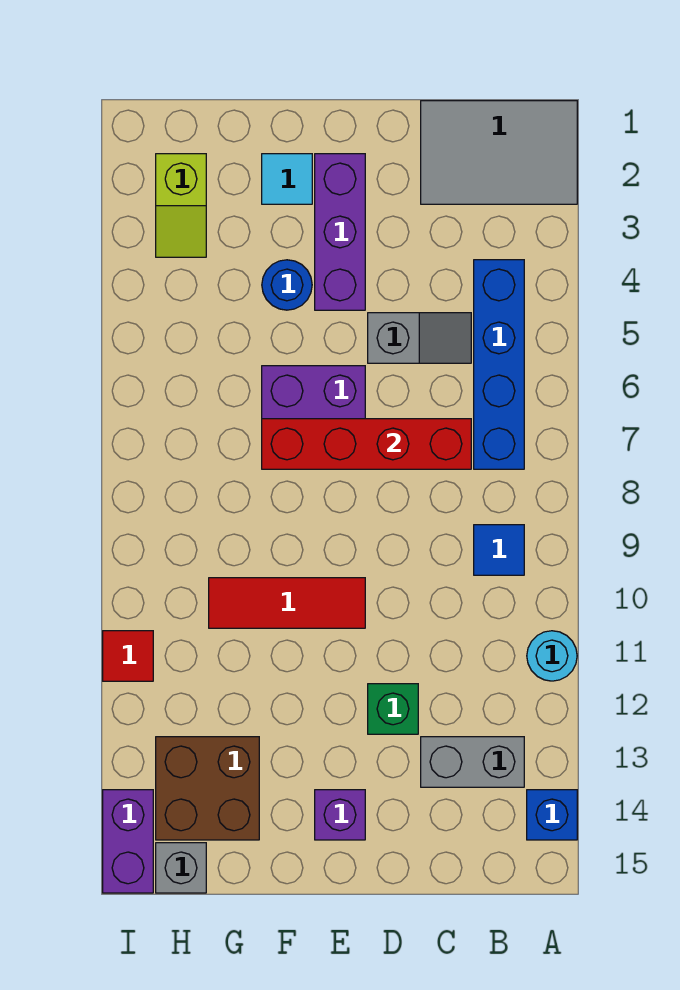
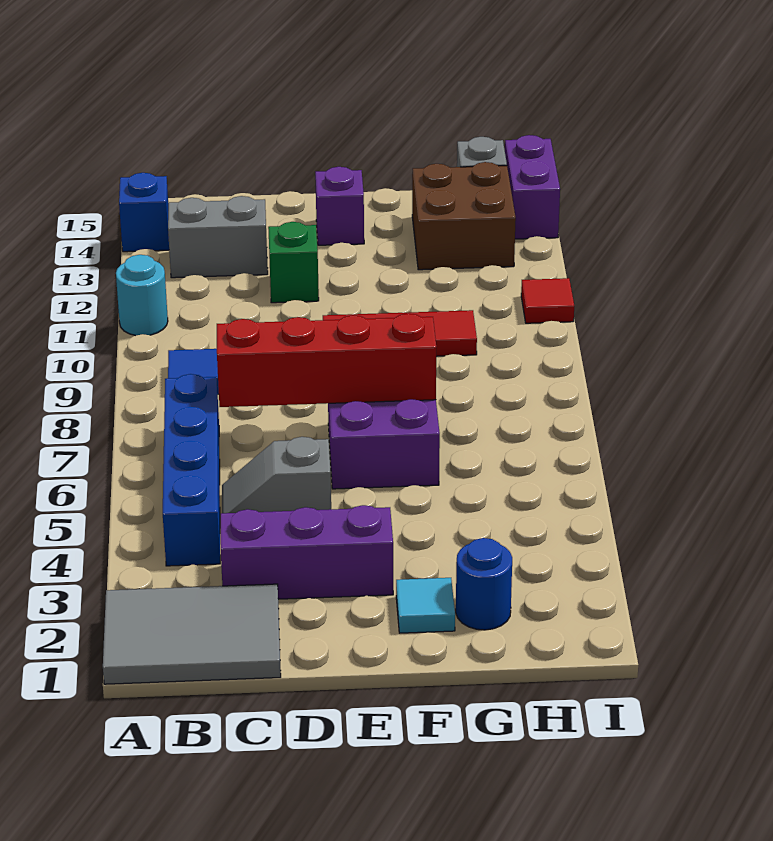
purple 1x3 brick [315,154,365,310] -> purple 1x3 brick turned to [220,505,393,599]
blue 1x1 round brick [262,260,312,310] -> blue 1x1 round brick moved to [456,538,512,630]
lime 1x2 slope [156,154,206,257] -> none

